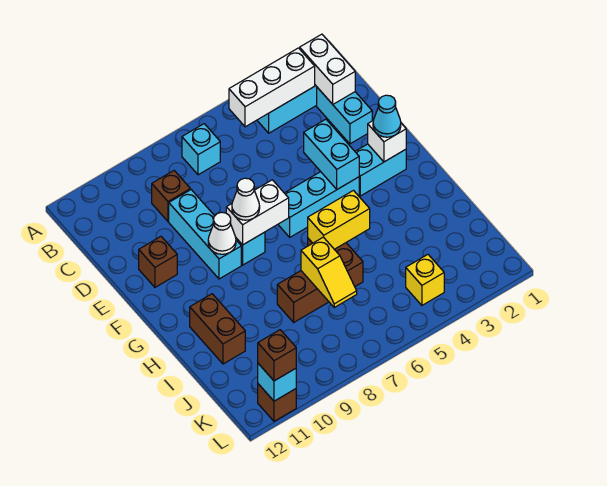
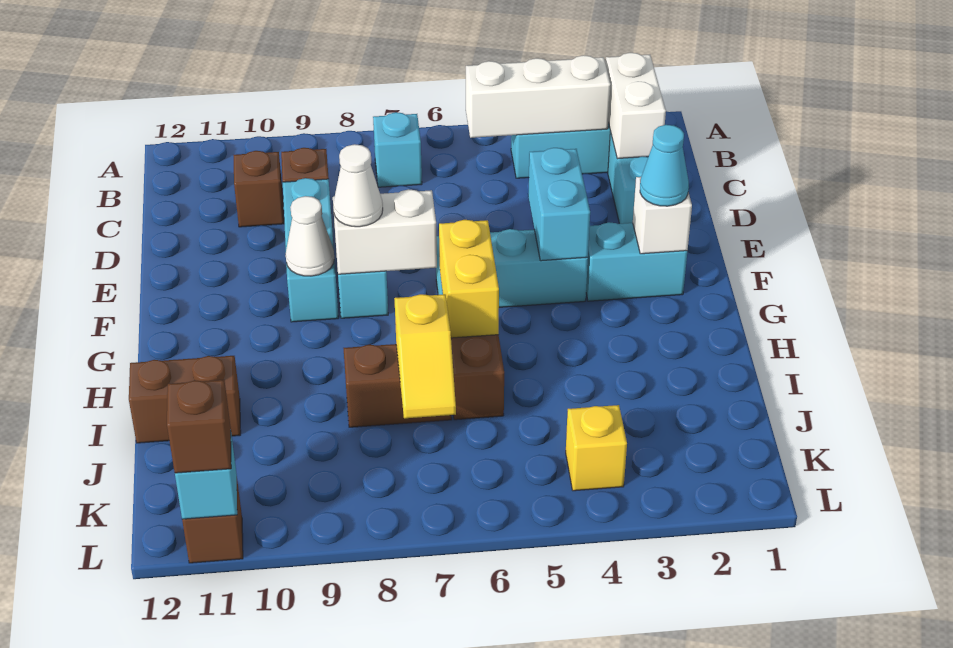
brown 1x1 brick [139,237,177,287] -> brown 1x1 brick moved to [233,151,284,227]
yellow 1x2 brick [308,191,370,249] -> yellow 1x2 brick turned to [439,220,499,338]
brown 1x2 brick [190,294,245,364] -> brown 1x2 brick turned to [129,356,241,443]

